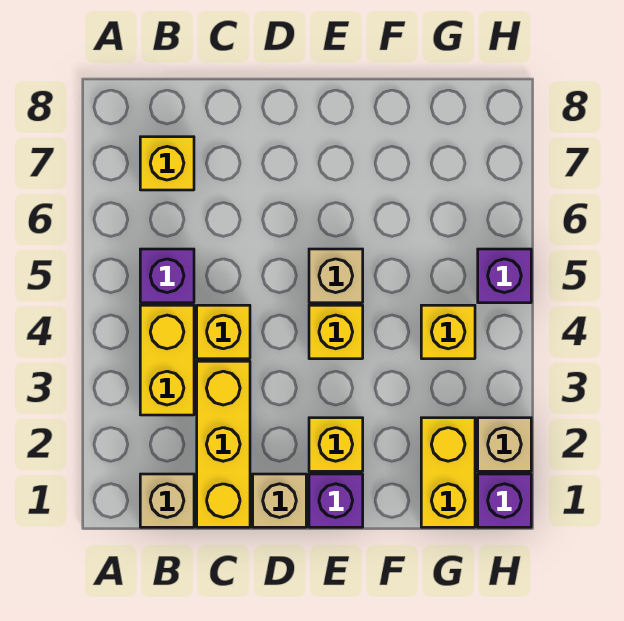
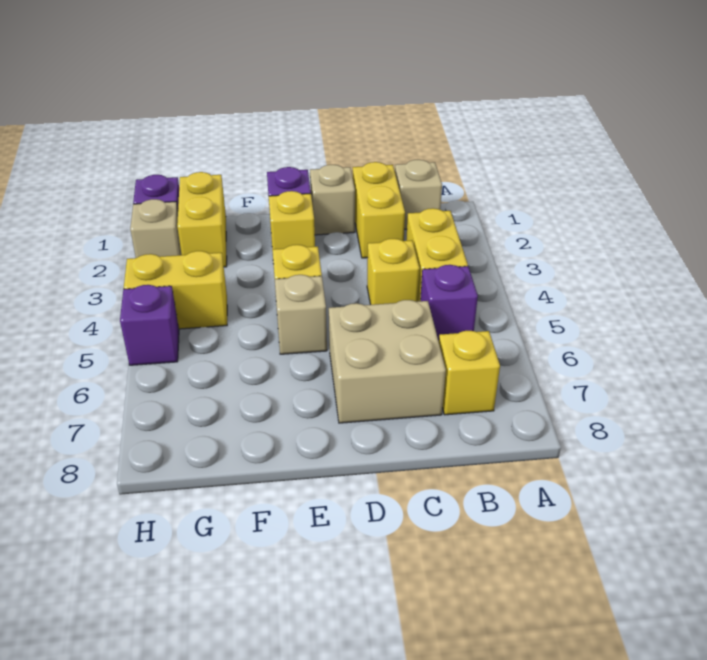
yellow 1x3 brick [197,361,250,527] -> yellow 1x2 brick [353,162,405,258]
none -> tan 2x2 brick [329,300,446,423]
yellow 1x1 brick [421,305,475,359] -> yellow 1x2 brick [124,251,227,329]

